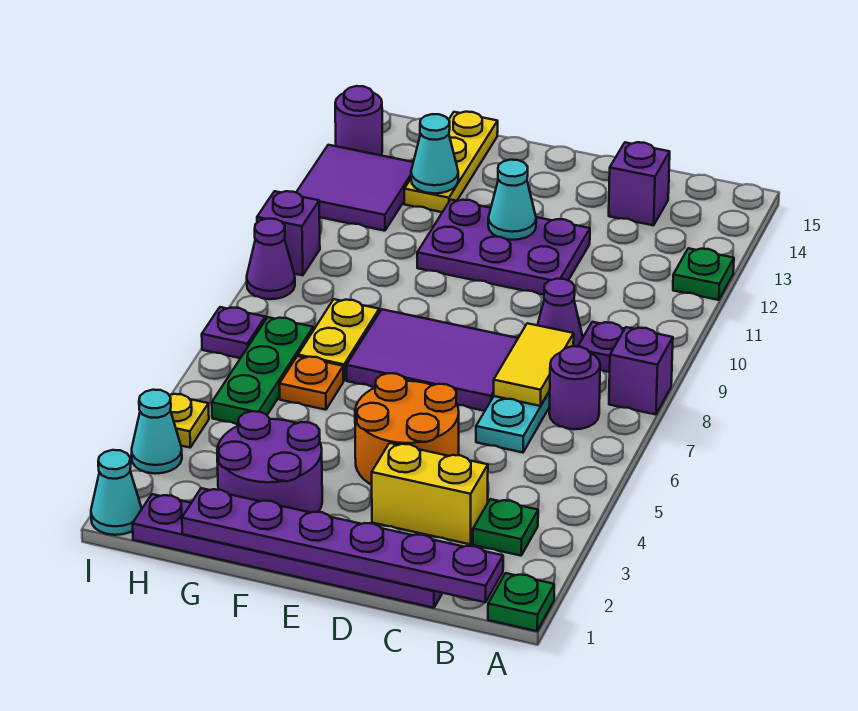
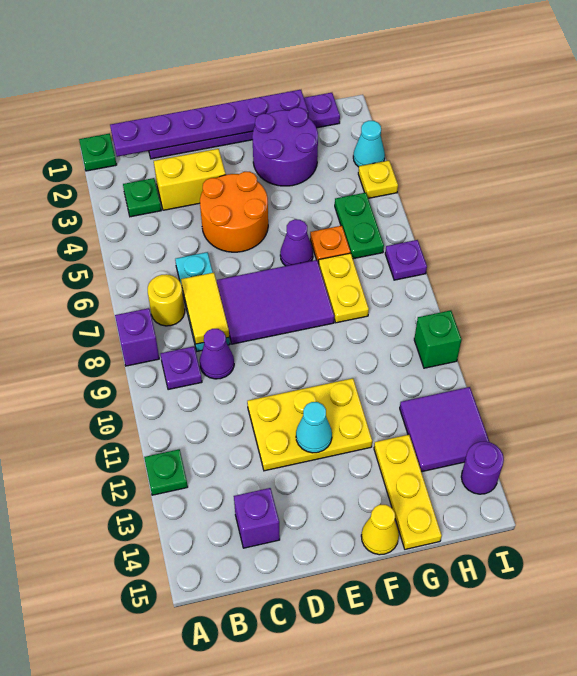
purple 1x1 round brick [549,346,600,429] -> yellow 1x1 round brick [148,274,185,326]
purple 2x3 plate [417,200,590,295] -> yellow 2x3 plate [247,378,372,471]
none -> yellow 1x1 cone [361,505,399,555]
cyan 1x1 cone [411,114,458,193] -> none
green 1x3 plate [212,317,313,424] -> green 1x2 plate [335,193,384,259]
cyan 1x1 cone [91,450,142,535] -> none
purple 1x1 cone [247,219,295,299] -> purple 1x1 cone moved to [280,219,313,266]
purple 1x1 brick [257,191,320,275] -> green 1x1 brick [414,310,462,368]

